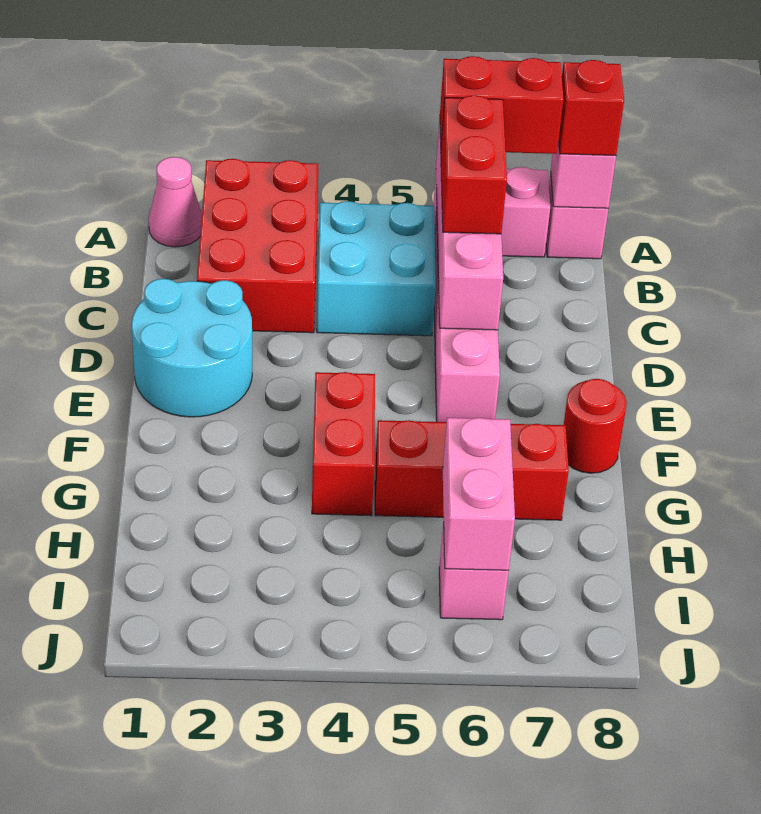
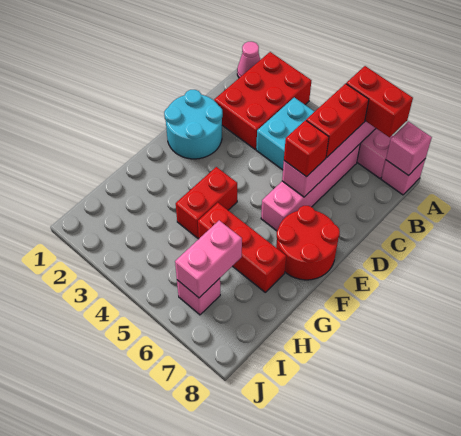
red 1x1 brick [559,60,624,156] -> red 1x1 brick moved to [284,120,329,177]
red 1x1 round brick [564,379,627,473] -> red 2x2 round brick [276,206,340,280]

